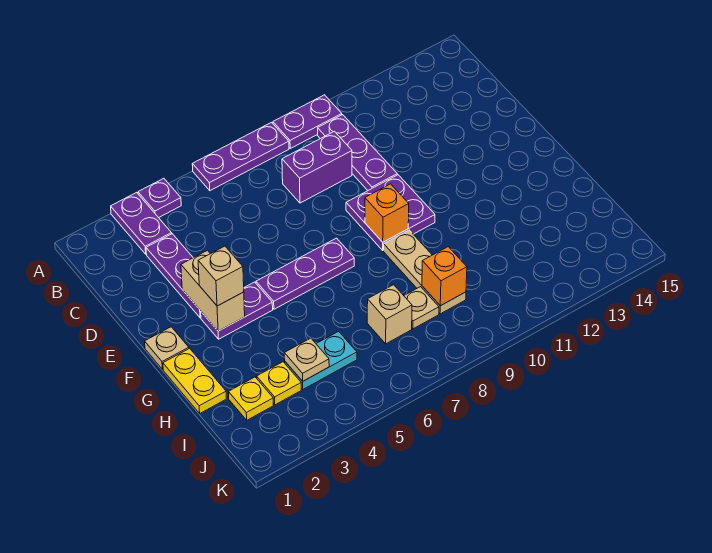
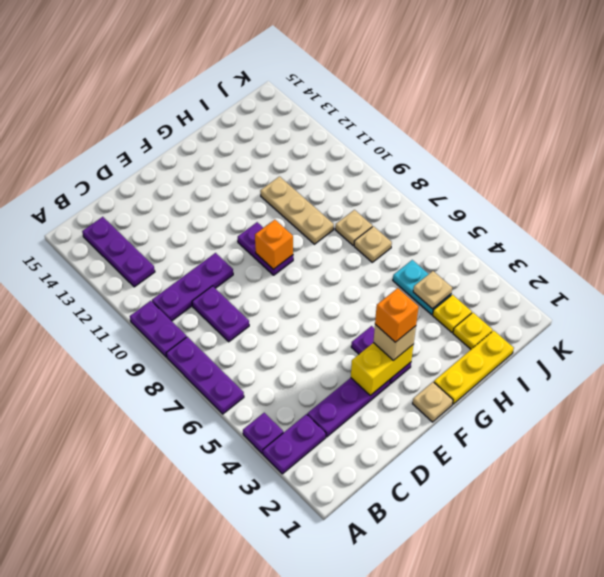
purple 1x2 brick [282,131,352,203] -> purple 1x2 plate [192,286,249,342]
tan 1x2 brick [181,250,245,331] -> yellow 1x2 brick [351,343,414,396]
purple 2x2 plate [346,175,435,250] -> purple 1x2 plate [238,222,293,275]
purple 1x3 plate [256,238,354,309] -> purple 1x3 plate moved to [82,217,155,287]
yellow 1x2 plate [163,348,226,413] -> yellow 1x3 plate [434,331,514,404]
tan 1x3 plate [384,230,466,314] -> tan 1x3 plate turned to [260,177,334,244]
tan 1x1 brick [367,285,412,344] -> tan 1x1 plate [354,226,392,262]
orange 1x1 brick [422,247,467,306] -> orange 1x1 brick moved to [375,288,419,342]

